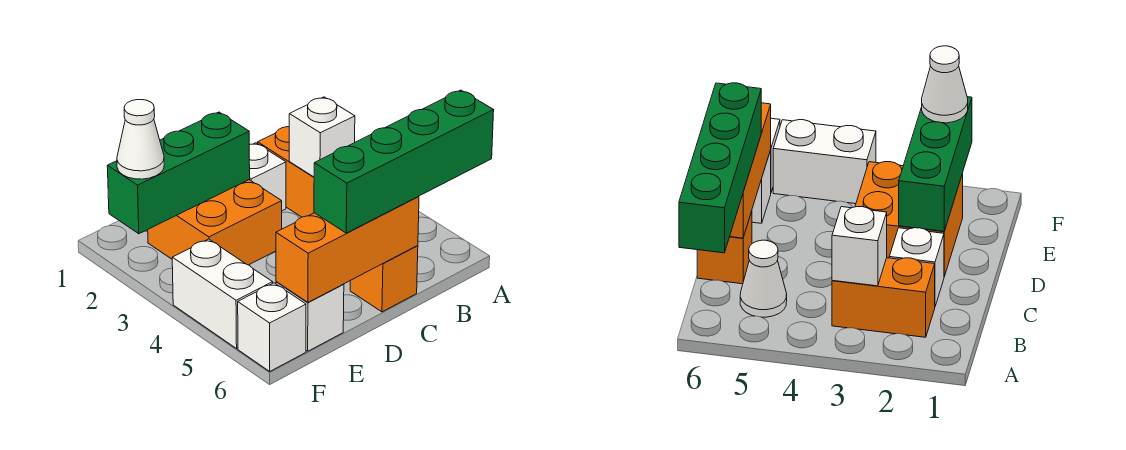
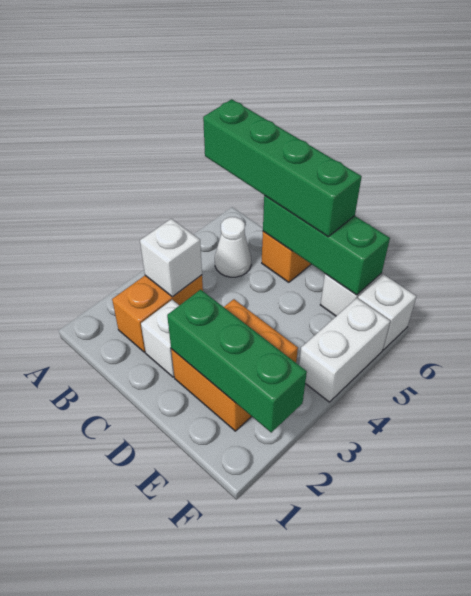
orange 1x3 brick [276,196,419,302] -> green 1x3 brick [263,196,390,295]
white 1x1 cone [117,100,164,179] -> none

